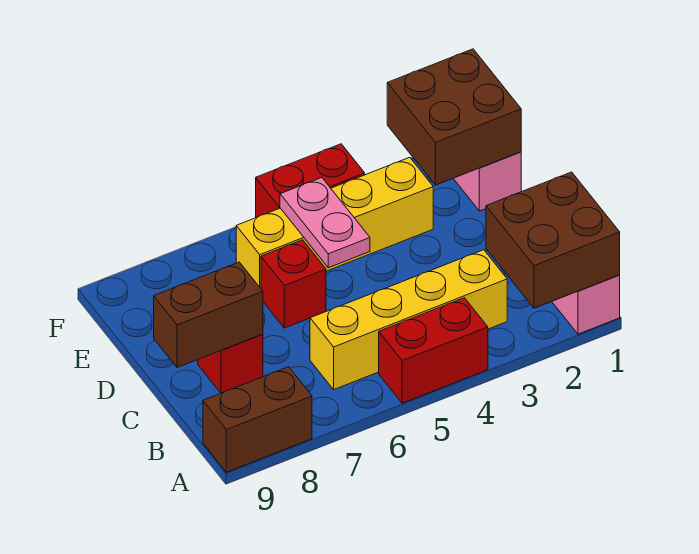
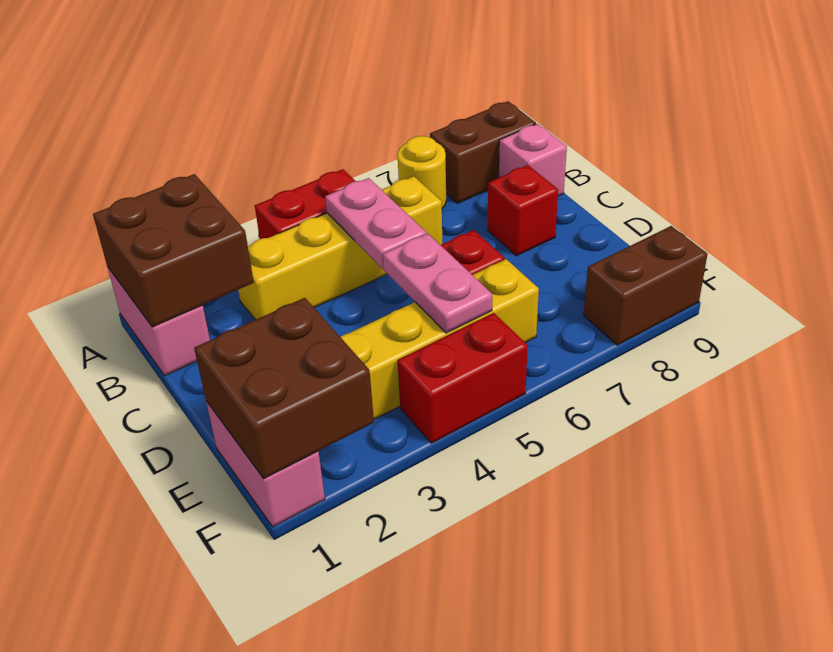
none -> yellow 1x1 round brick [397,136,446,209]
none -> pink 1x2 plate [325,178,426,269]
none -> pink 1x1 brick [499,124,567,196]
brown 1x2 brick [154,262,263,368] -> brown 1x2 brick moved to [584,226,707,345]

